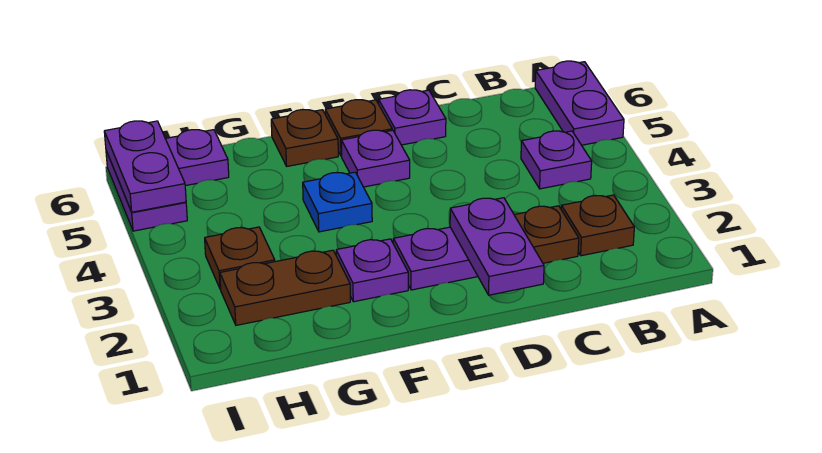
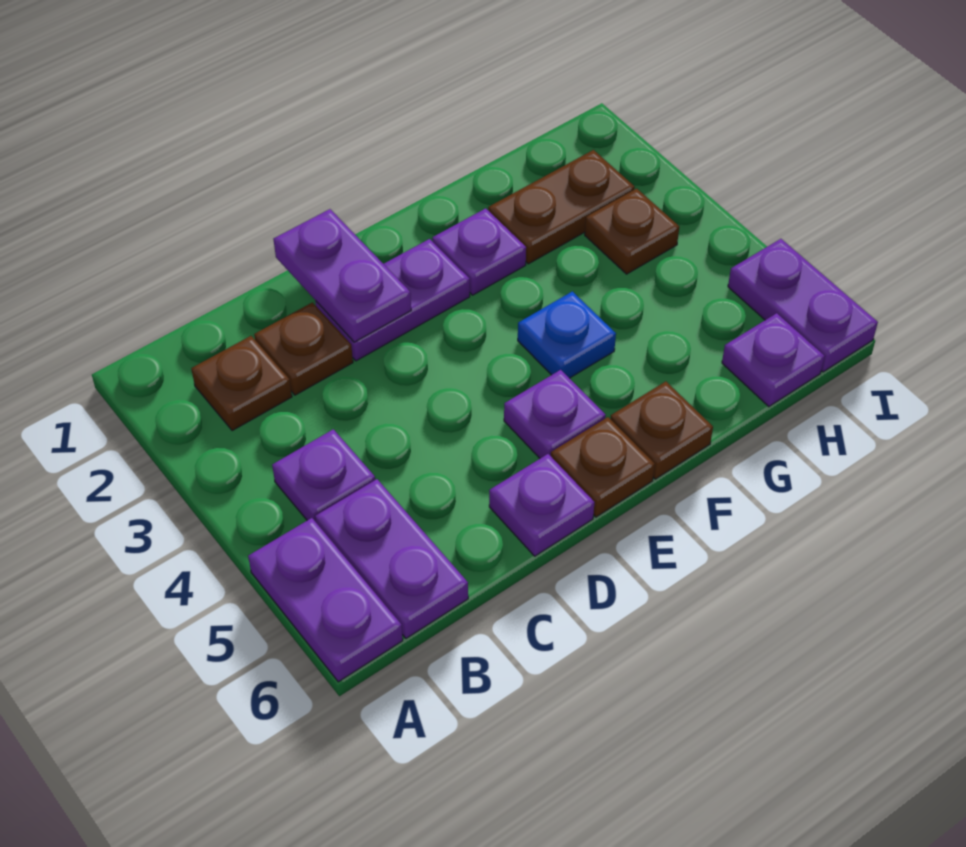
purple 1x2 plate [104,121,186,212] -> purple 1x2 plate moved to [315,479,468,638]

